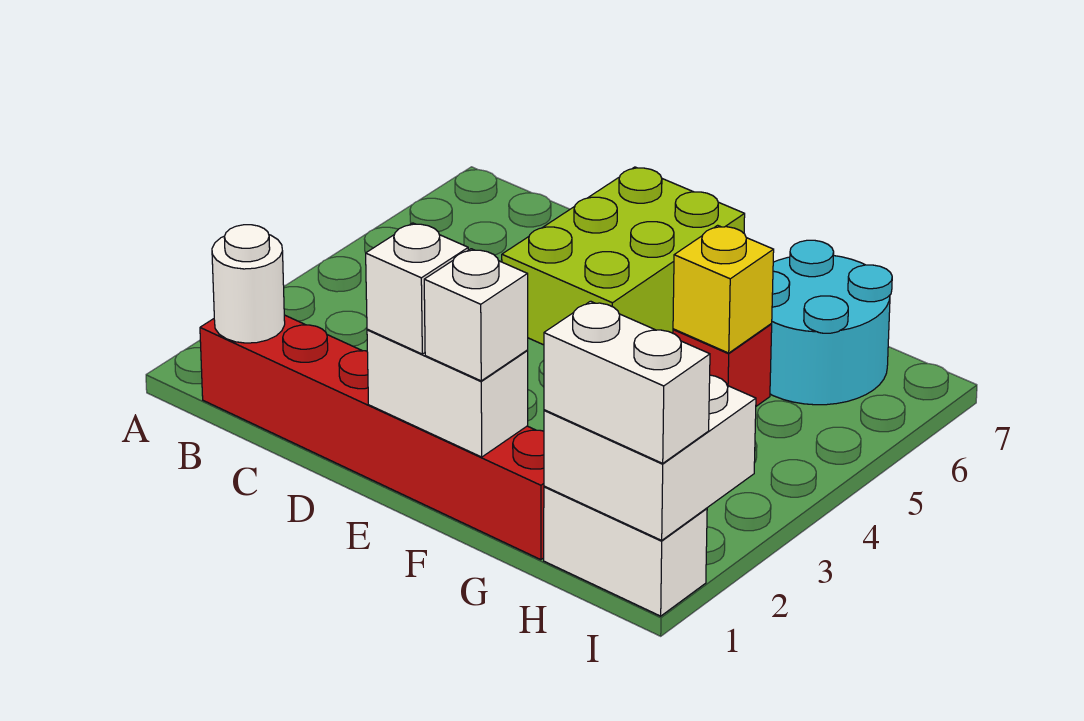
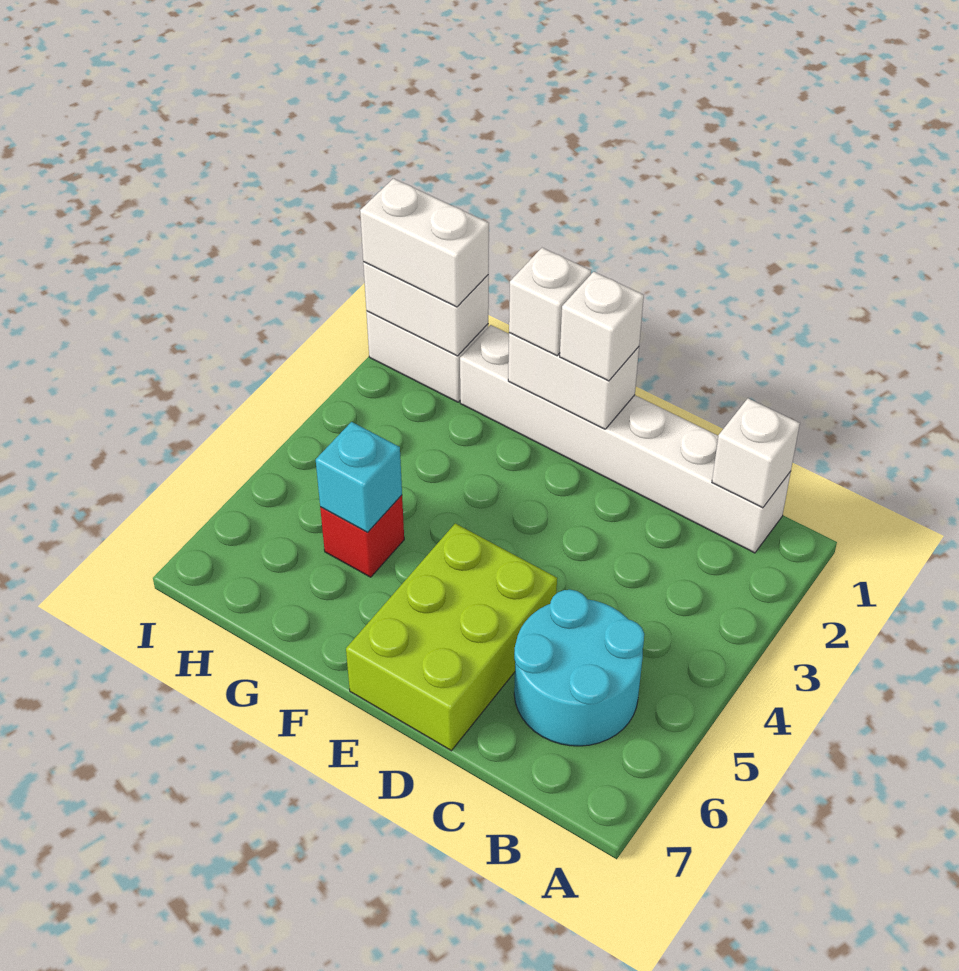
red 1x6 brick [200,315,544,560] -> white 1x6 brick [460,325,791,553]
white 1x1 round brick [212,225,285,343] -> white 1x1 brick [712,398,800,508]
yellow 1x1 brick [673,225,774,353] -> cyan 1x1 brick [316,422,402,532]
cyan 2x2 round brick [770,240,892,405] -> cyan 2x2 round brick moved to [514,590,644,746]
white 2x2 brick [544,375,756,540] -> white 1x2 brick [363,262,489,356]

